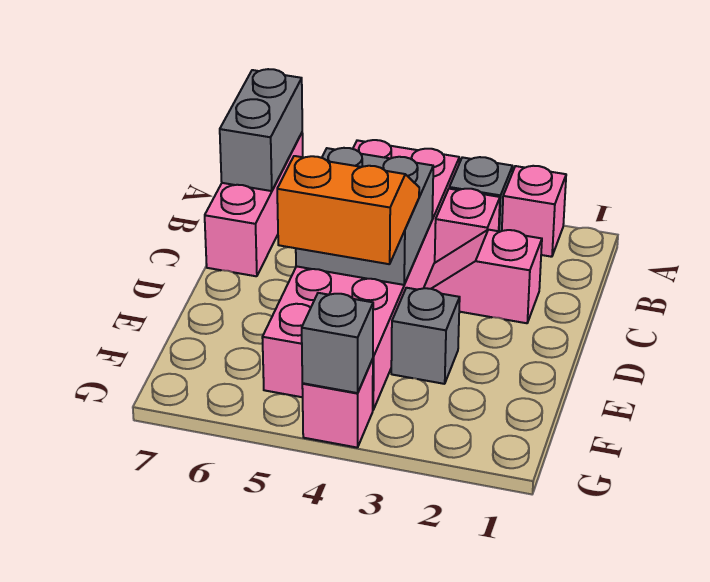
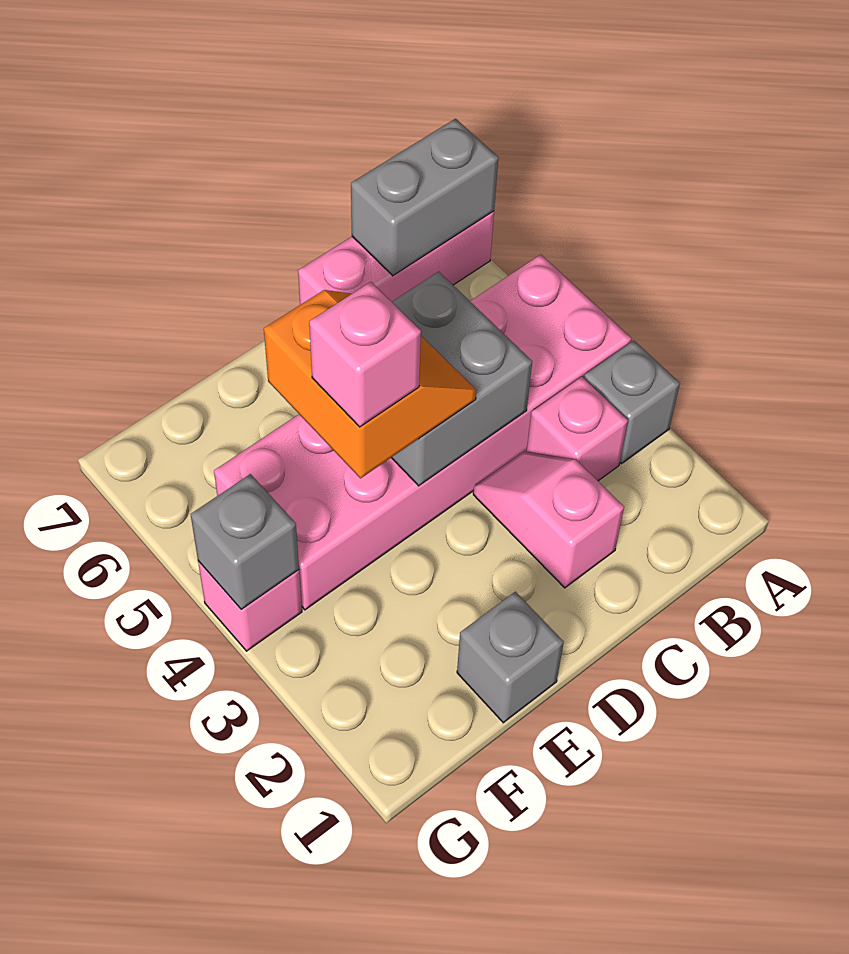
pink 1x1 brick [502,166,566,257] -> pink 1x1 brick moved to [309,282,421,427]
grey 1x1 brick [391,288,460,384] -> grey 1x1 brick moved to [457,592,564,723]

